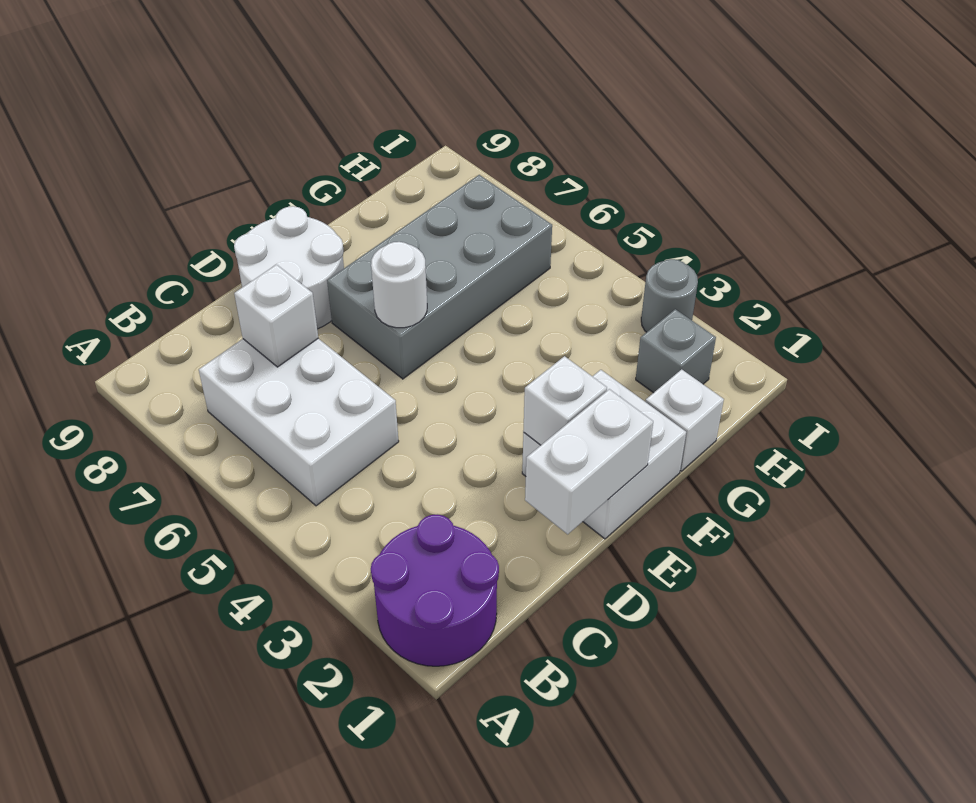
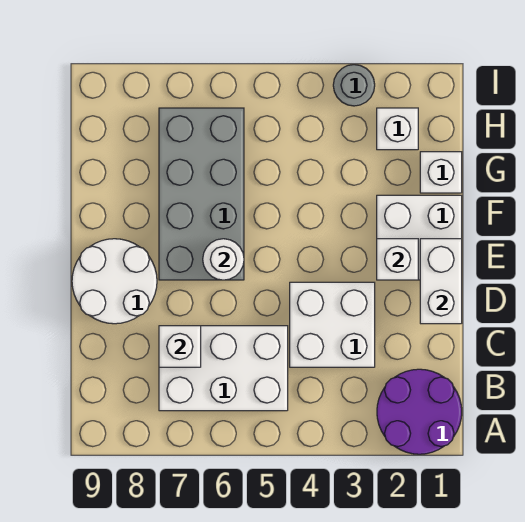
none -> white 2x2 brick [290,282,375,367]
grey 1x1 brick [636,309,716,393] -> white 1x1 brick [377,108,418,150]

